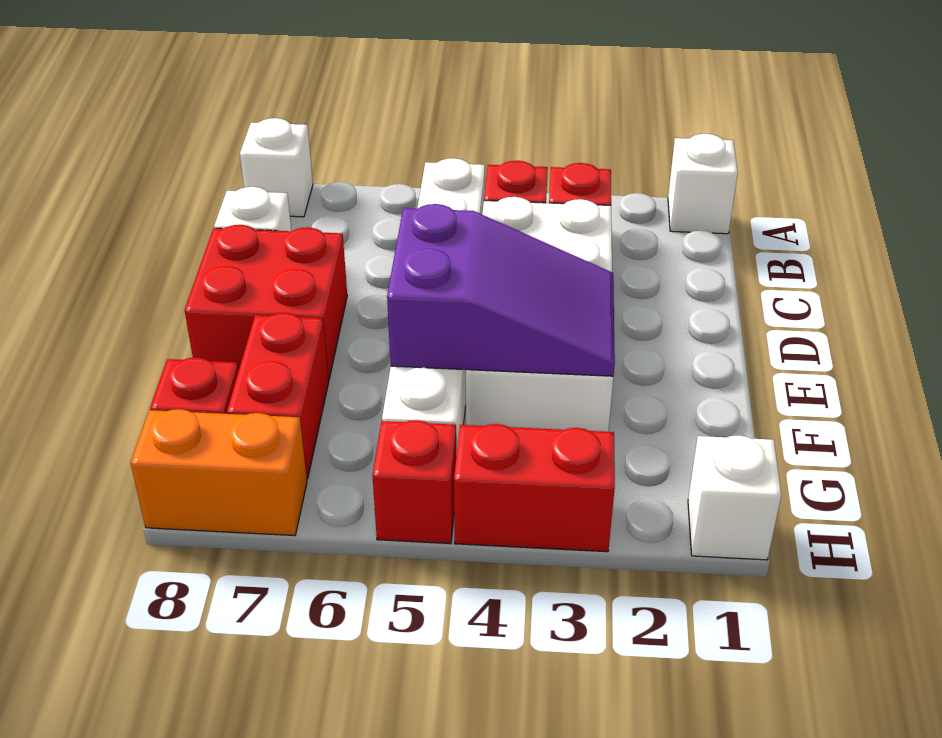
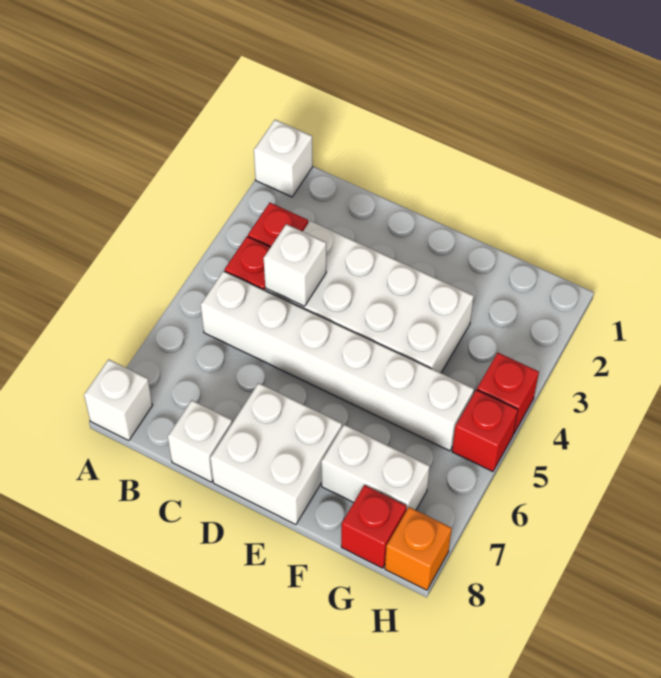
red 2x2 brick [185,225,347,379] -> white 2x2 brick [210,383,342,525]
purple 2x3 slope [387,204,615,376] -> none
red 1x2 brick [227,313,329,479] -> white 1x2 brick [321,425,430,511]
white 1x1 brick [688,435,781,560] -> white 1x1 brick moved to [264,224,326,306]
red 1x2 brick [454,424,615,552] -> red 1x1 brick [477,353,539,433]
orange 1x2 brick [131,409,307,536] -> orange 1x1 brick [385,507,452,590]

